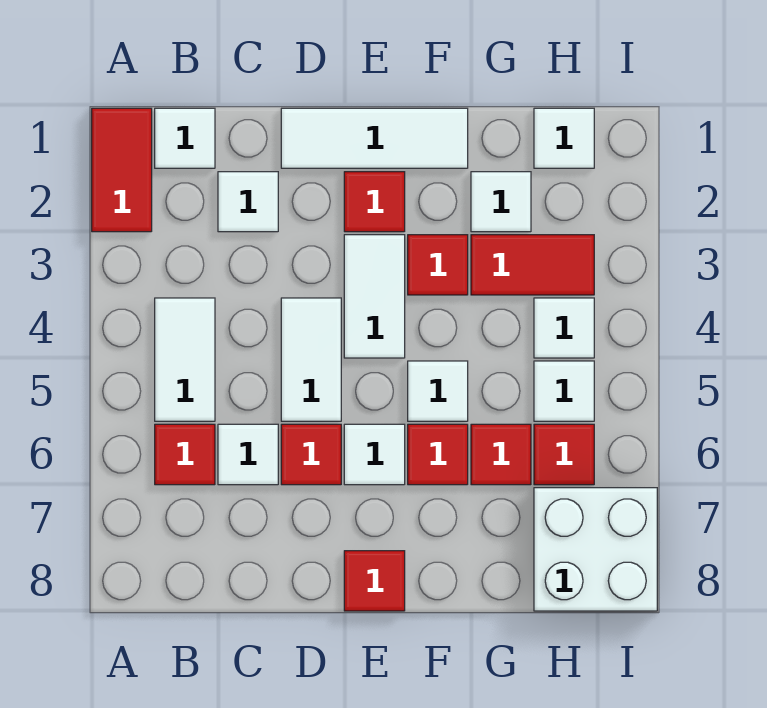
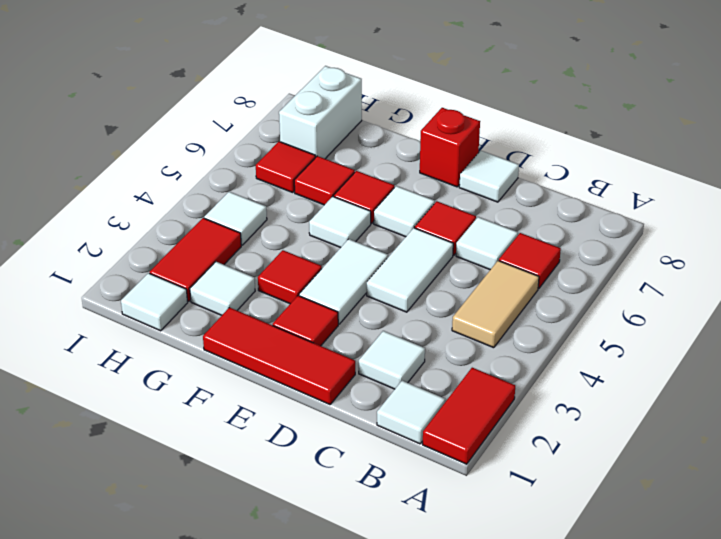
white 1x2 tile [155,298,215,421] -> tan 1x2 tile [452,261,539,348]
white 1x3 tile [281,108,468,168] -> red 1x3 tile [203,307,355,405]
red 1x1 tile [344,551,405,611] -> red 1x1 brick [420,108,480,187]
red 1x2 tile [471,235,594,295] -> red 1x2 tile turned to [150,218,241,301]
white 1x1 tile [534,361,594,421] -> white 1x1 tile moved to [459,151,519,202]
white 2x2 brick [534,488,657,611] -> white 1x2 brick [279,66,362,159]

